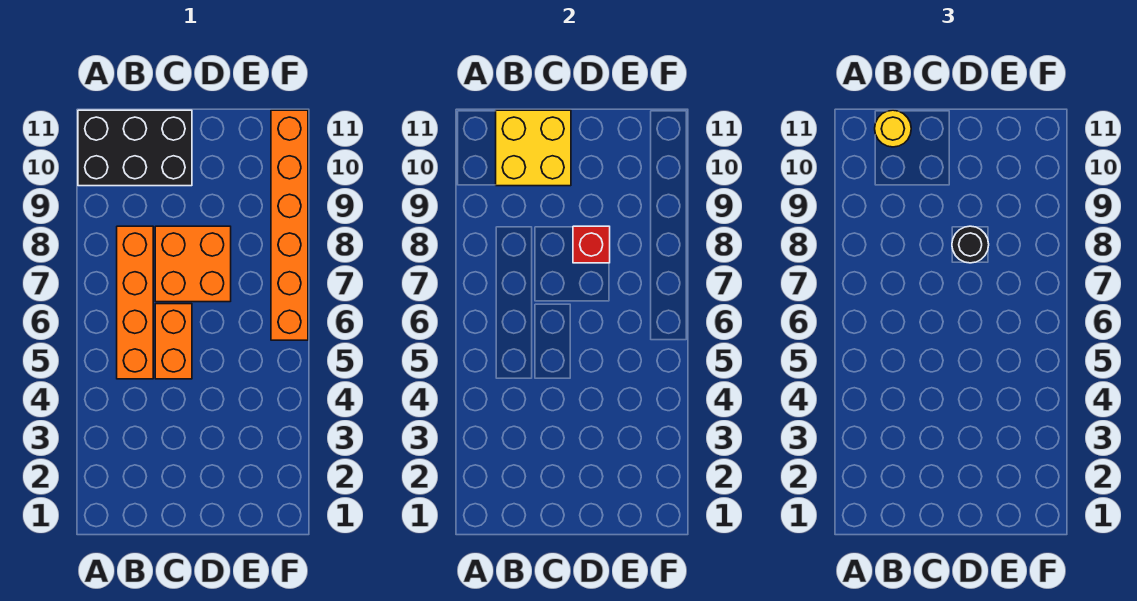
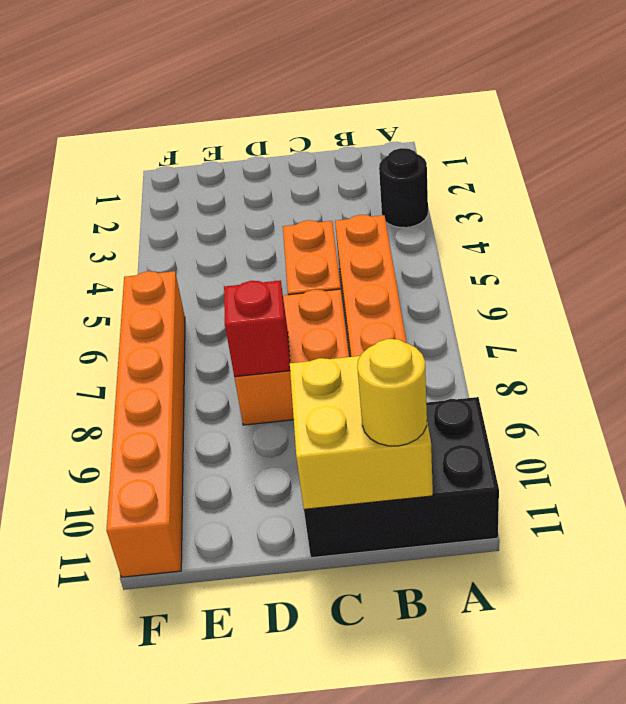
black 1x1 round brick [952,226,989,263] -> black 1x1 round brick moved to [379,148,428,227]

